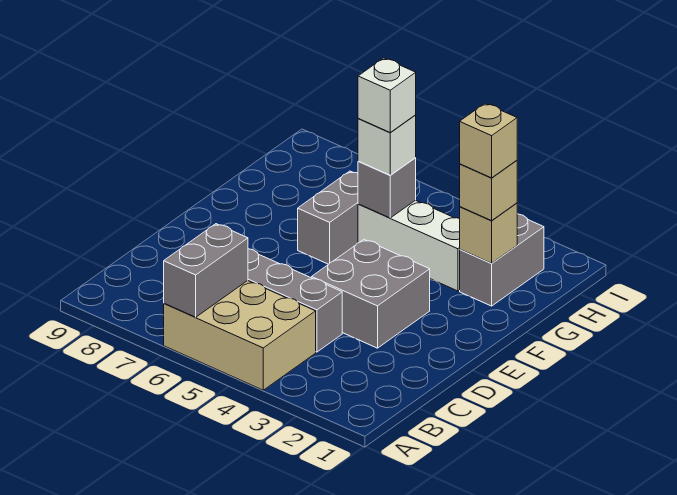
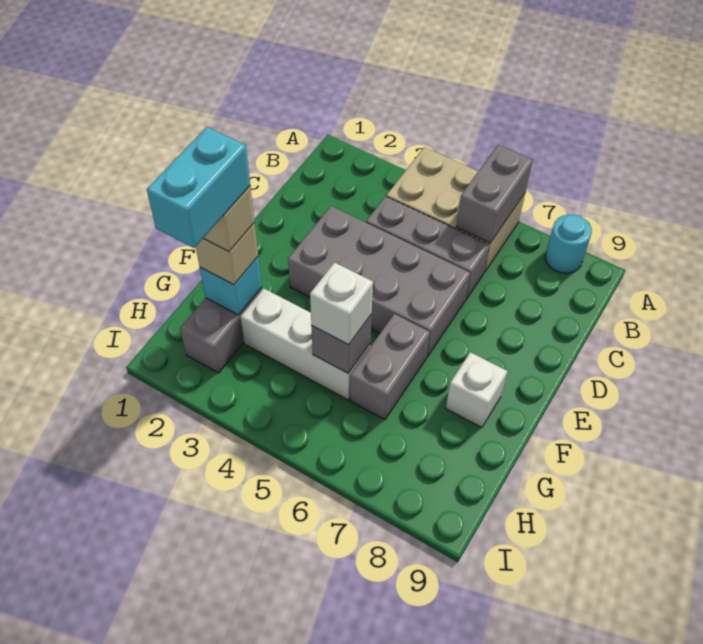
none -> cyan 1x1 round brick [545,214,592,273]
grey 2x2 brick [312,240,430,348] -> grey 2x4 brick [288,206,470,357]
tan 1x1 brick [460,203,517,263] -> cyan 1x1 brick [200,257,262,315]
none -> cyan 1x2 brick [147,127,250,248]
white 1x1 brick [358,58,416,133] -> white 1x1 brick moved to [446,352,507,428]

